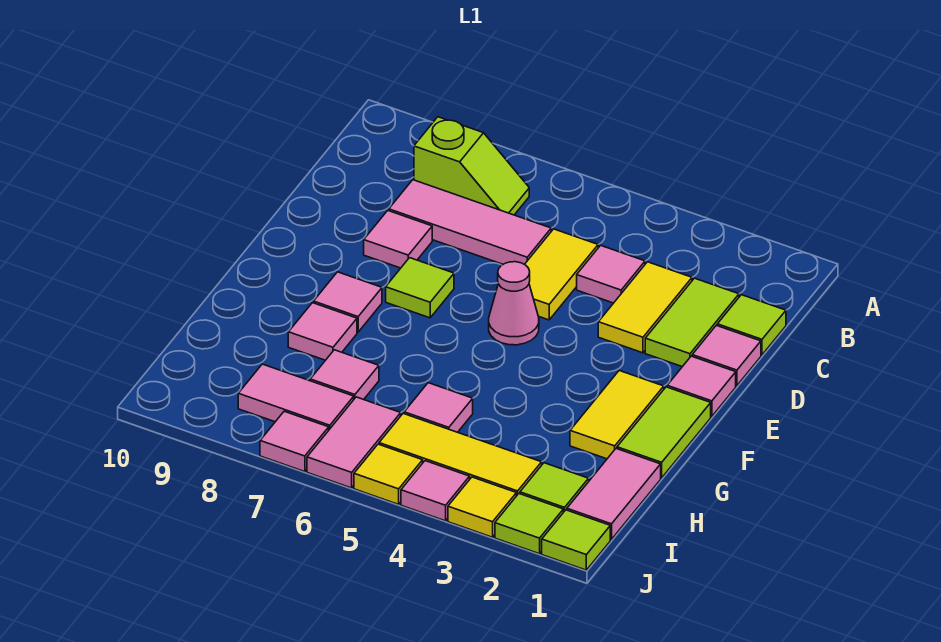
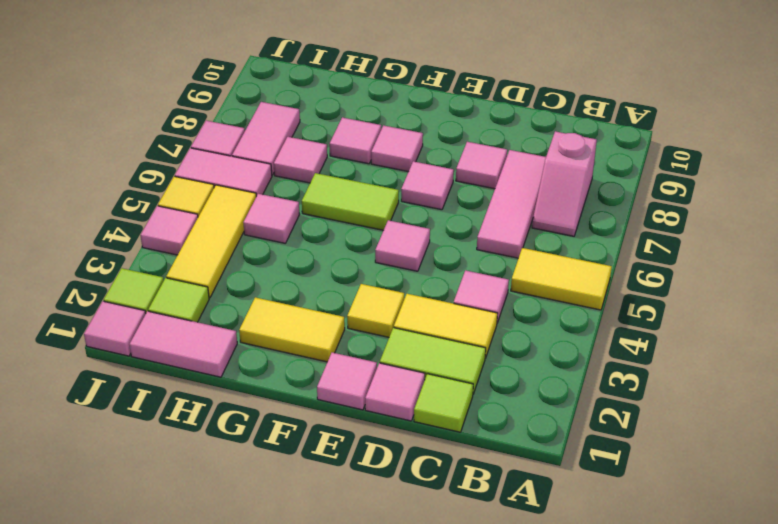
lime 1x2 slope [414,117,529,215] -> pink 1x2 slope [532,131,597,236]
yellow 1x2 tile [525,229,598,320] -> yellow 1x2 tile moved to [511,248,612,310]
pink 1x1 cone [489,262,539,345] -> pink 1x1 tile [375,220,430,271]
lime 1x1 tile [386,258,454,318] -> pink 1x1 tile [401,161,454,210]
lime 1x2 tile [617,387,711,478] -> lime 1x2 tile moved to [302,173,399,230]
lime 1x1 tile [542,510,610,570] -> pink 1x1 tile [84,301,146,356]
yellow 1x1 tile [448,477,516,537] -> yellow 1x1 tile moved to [347,284,404,337]

